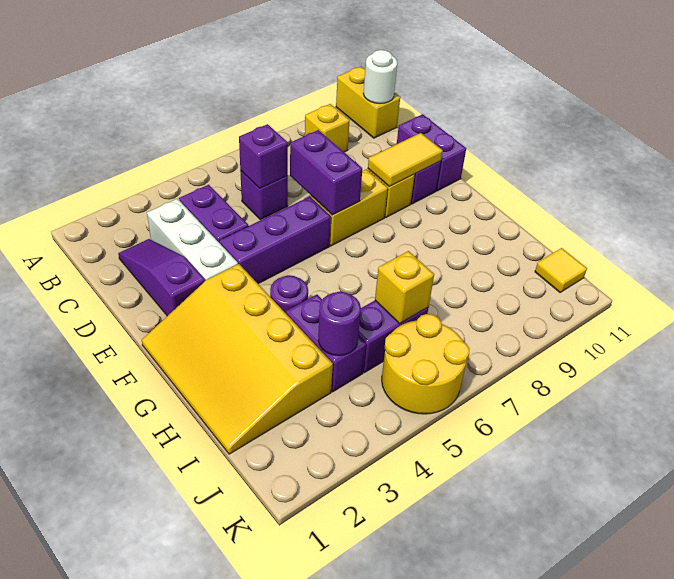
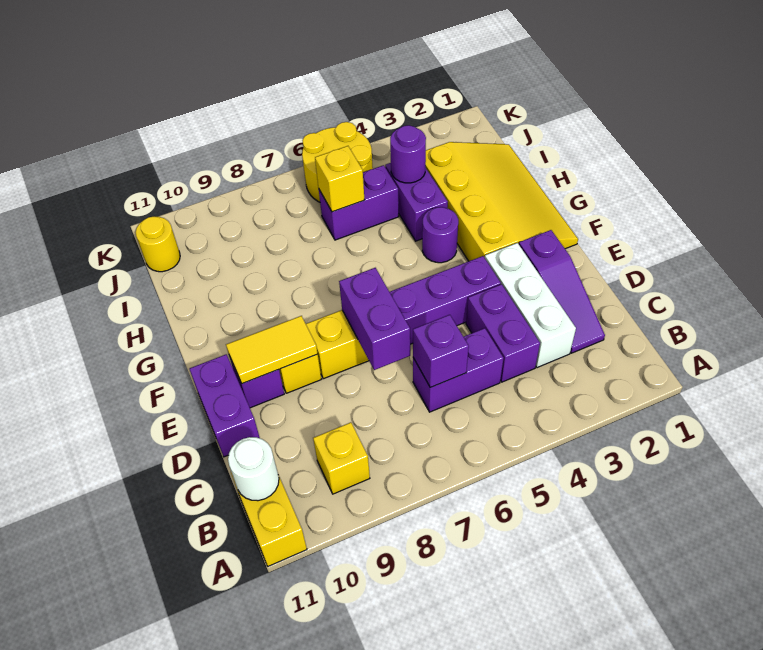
purple 1x1 brick [240,171,288,220] -> purple 1x2 brick [413,328,503,412]
yellow 1x1 tile [535,248,587,293] -> yellow 1x1 round brick [136,217,180,272]

